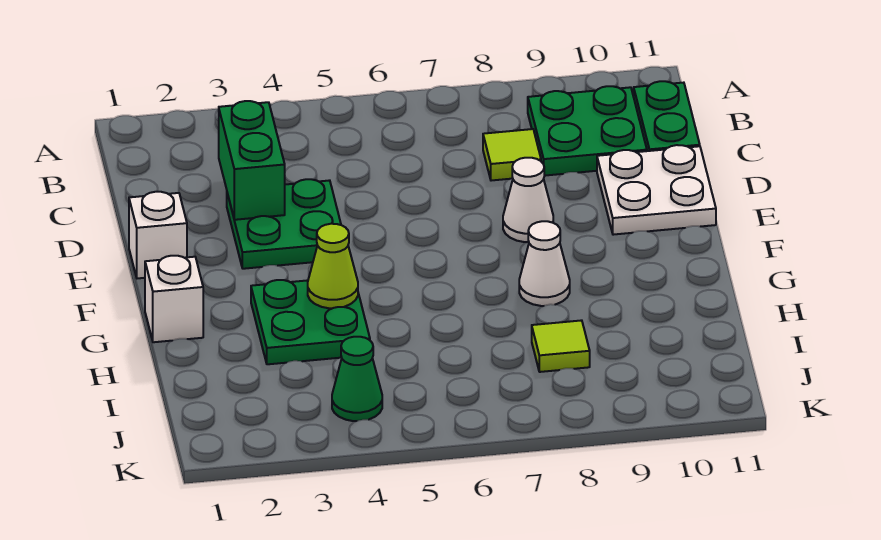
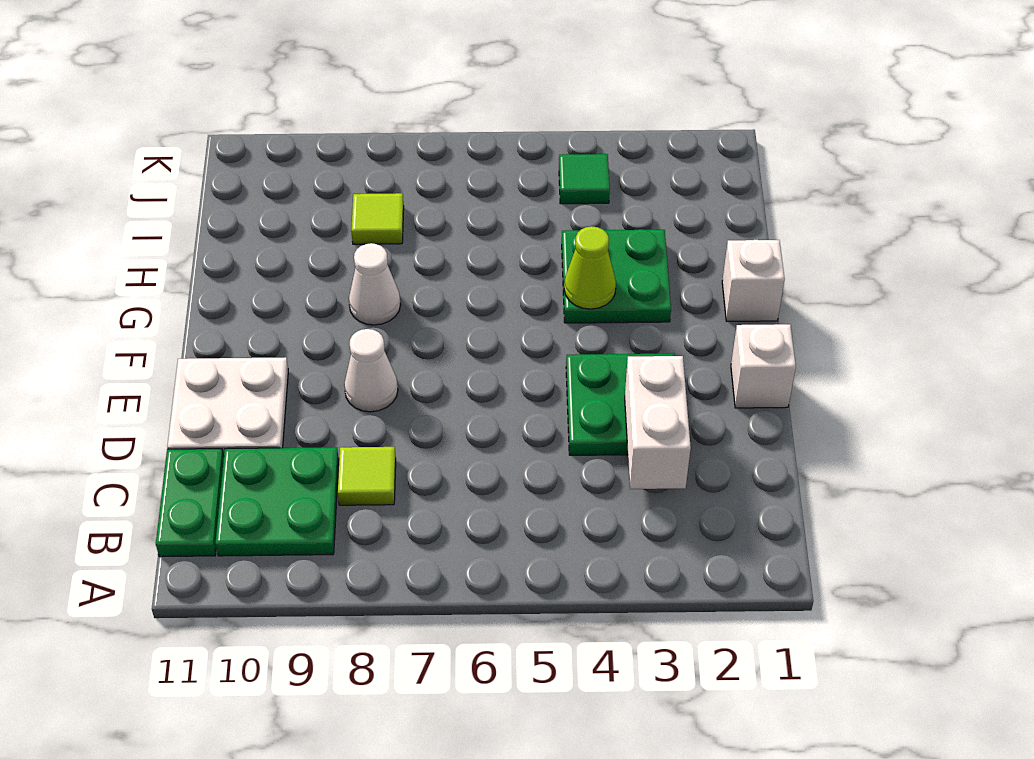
green 1x2 brick [219,101,285,220] -> white 1x2 brick [625,356,691,489]
green 1x1 cone [332,337,382,421] -> green 1x1 tile [559,154,610,204]

